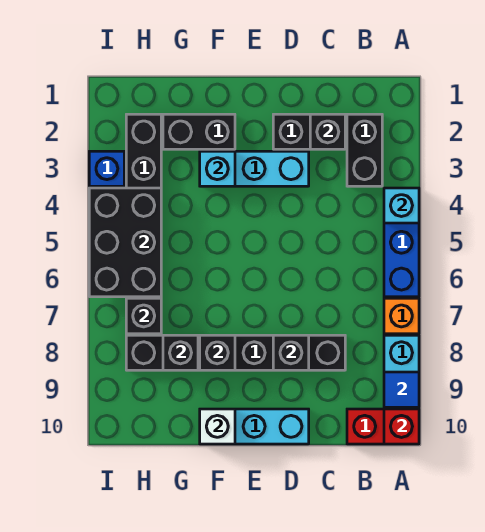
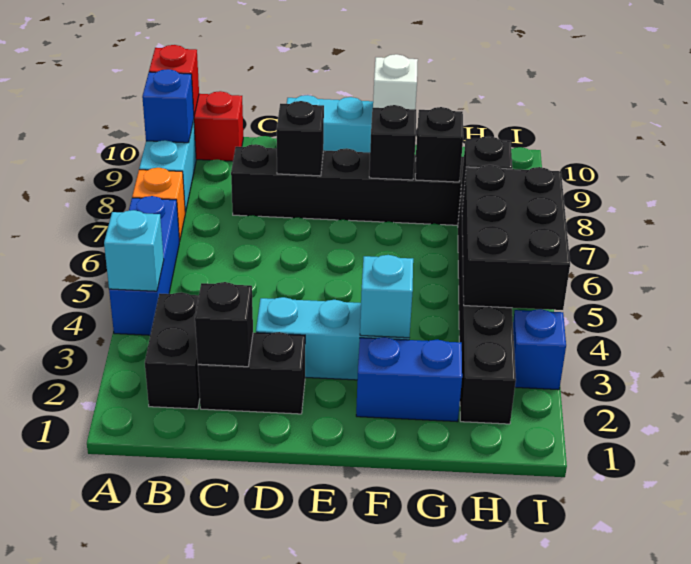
blue 1x1 tile [384,372,419,407] -> blue 1x1 brick [142,69,194,143]
black 1x2 brick [163,114,235,149] -> blue 1x2 brick [356,337,462,422]

